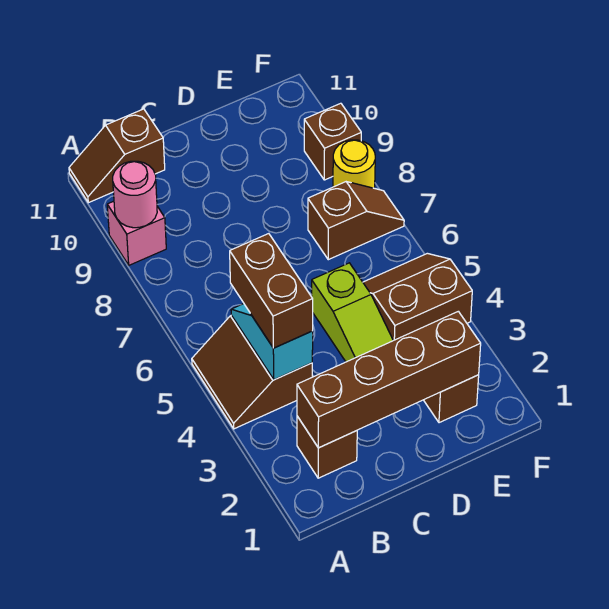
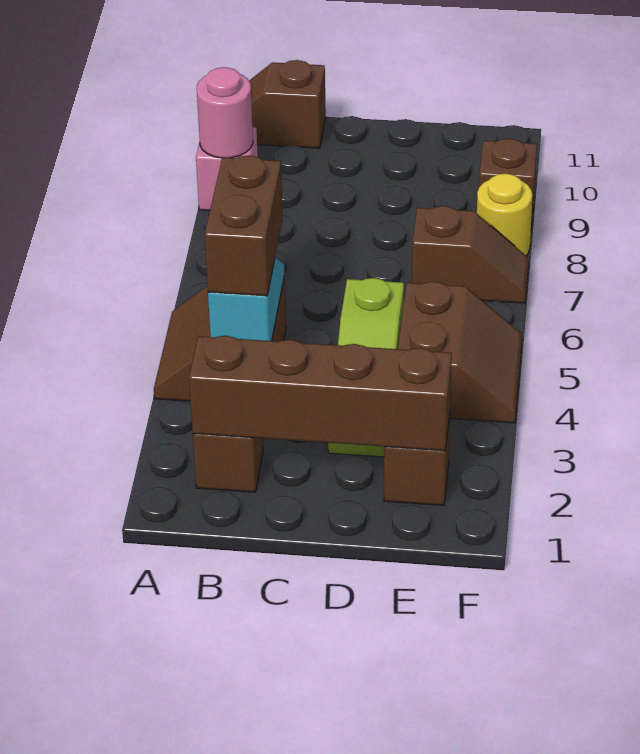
brown 2x2 slope [363,253,472,341] -> brown 2x2 slope turned to [398,282,522,423]

